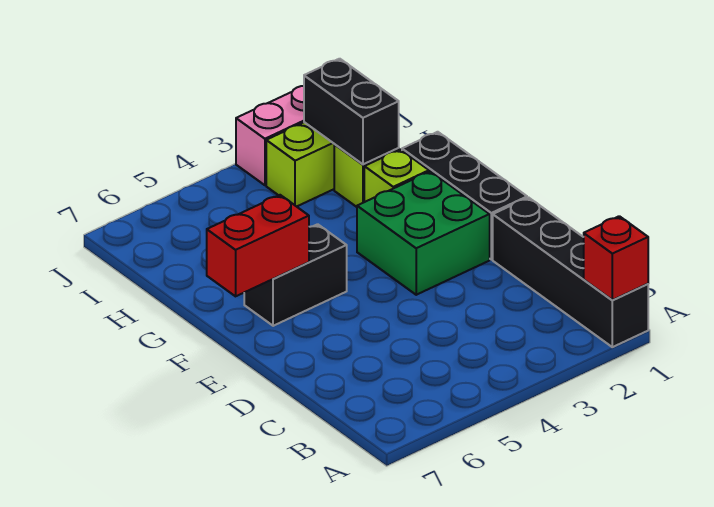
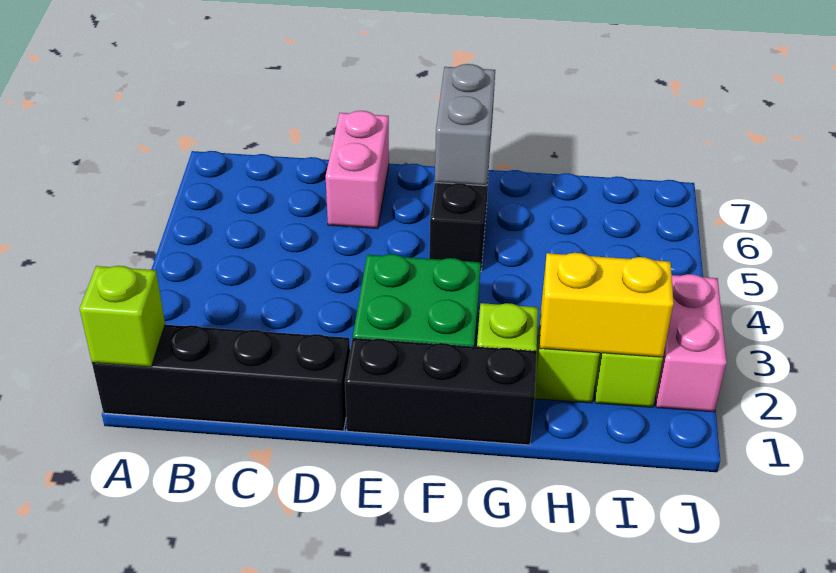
red 1x1 brick [584,216,648,300] -> lime 1x1 brick [80,266,165,367]
none -> pink 1x2 brick [326,111,389,229]
red 1x2 brick [207,195,309,296] -> grey 1x2 brick [435,64,495,186]
black 1x2 brick [304,59,399,165] -> yellow 1x2 brick [540,253,673,357]

